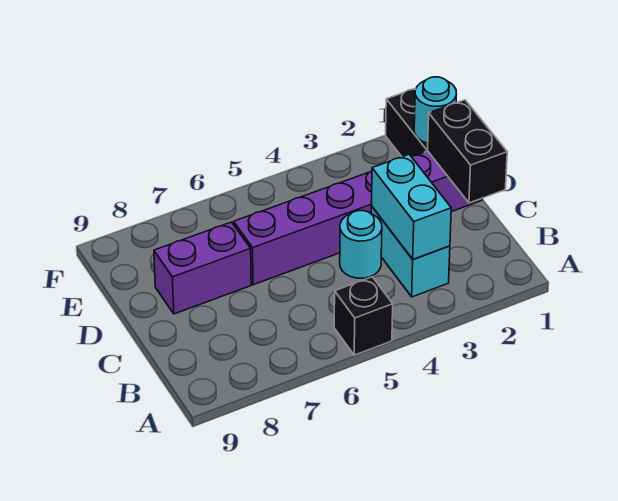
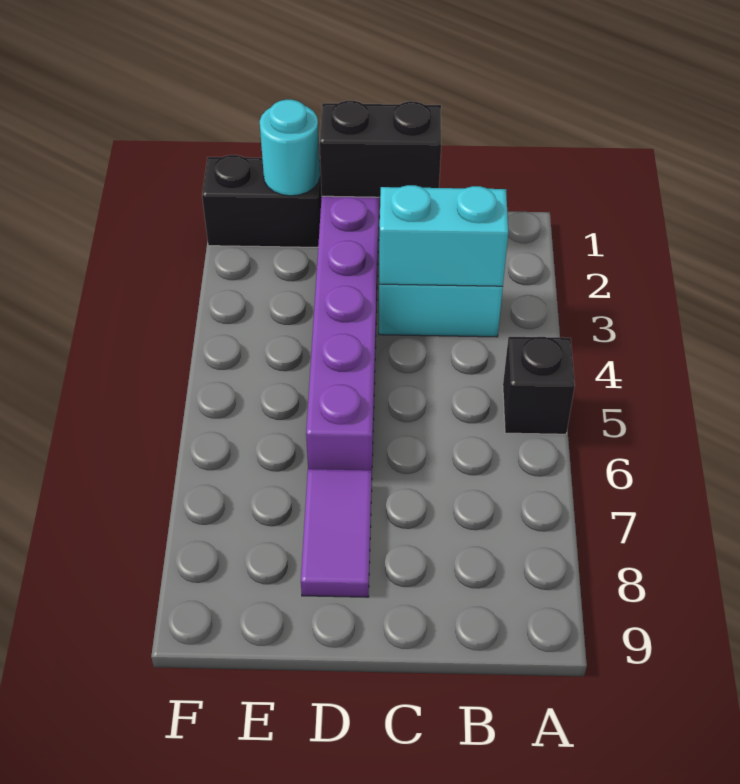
cyan 1x1 round brick [340,211,382,278] -> none
purple 1x2 brick [154,222,251,314] -> purple 1x2 tile [301,469,372,597]

